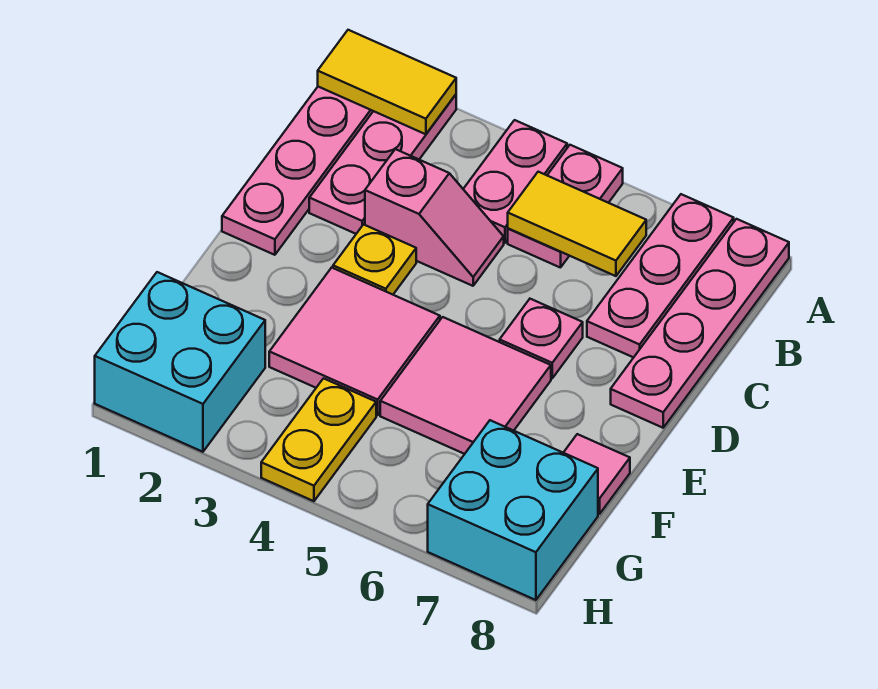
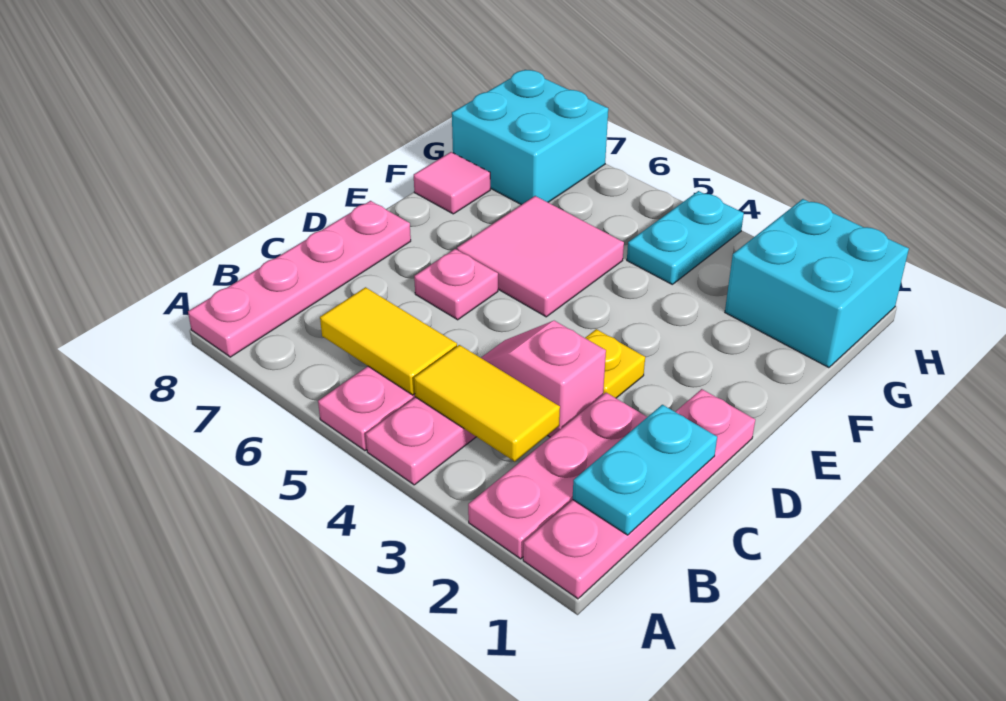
yellow 1x2 tile [318,30,456,134] -> yellow 1x2 tile moved to [414,345,560,461]
pink 1x3 plate [587,194,734,358] -> none
none -> cyan 1x2 plate [573,405,717,535]
pink 2x2 tile [269,268,440,415] -> none
yellow 1x2 plate [261,378,376,501] -> cyan 1x2 plate [627,191,744,284]

